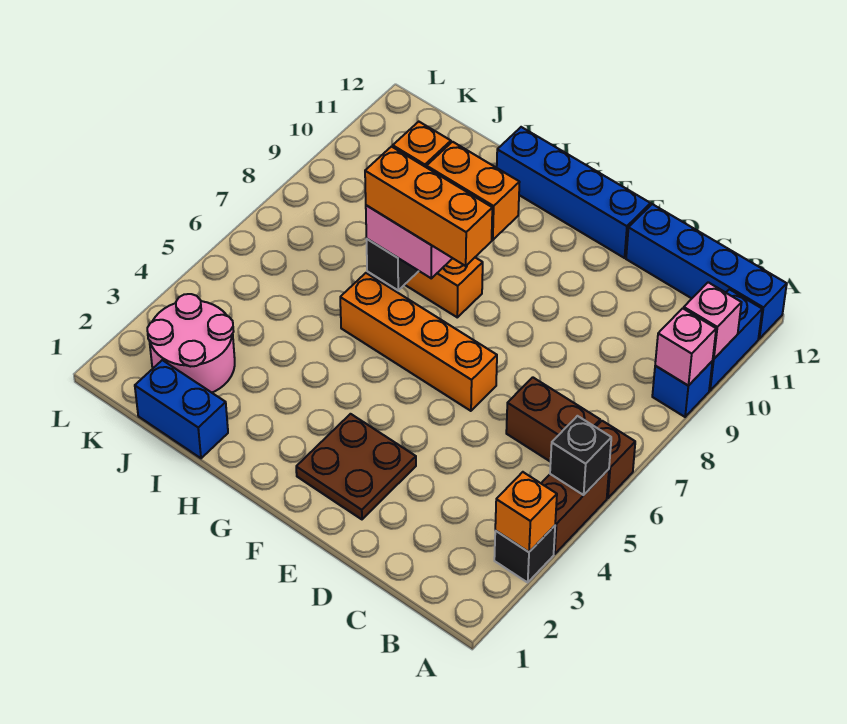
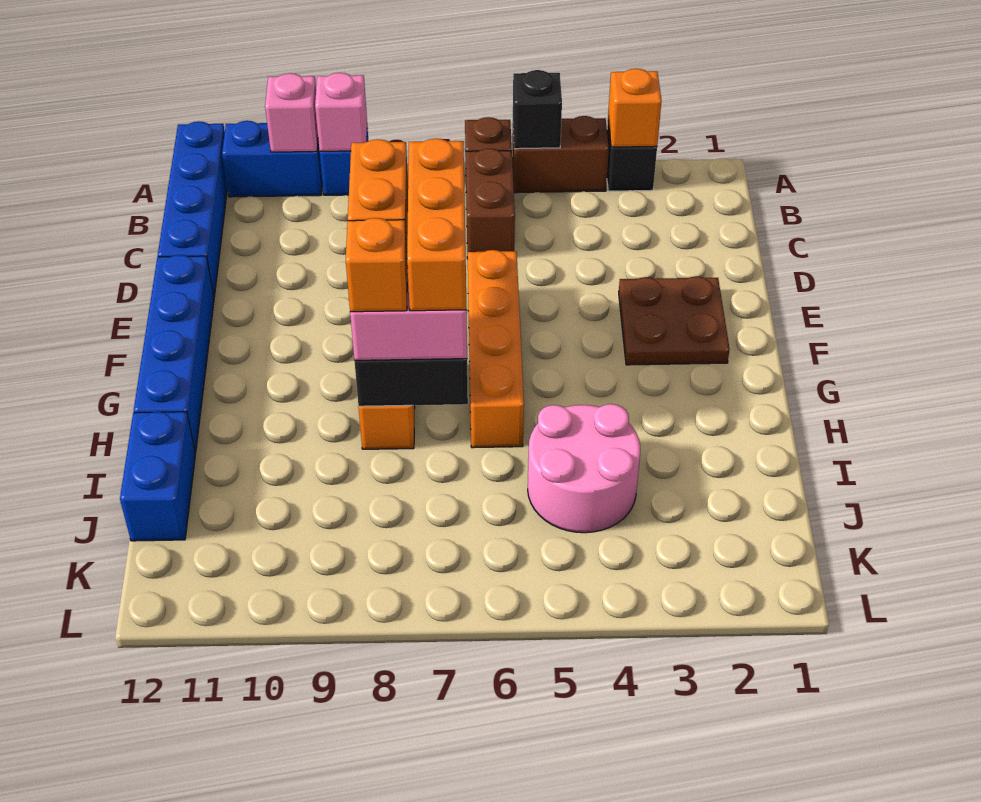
blue 1x2 brick [135,360,228,458] -> blue 1x2 brick moved to [120,412,196,541]
pink 2x2 round brick [147,294,235,393] -> pink 2x2 round brick moved to [528,404,640,533]

